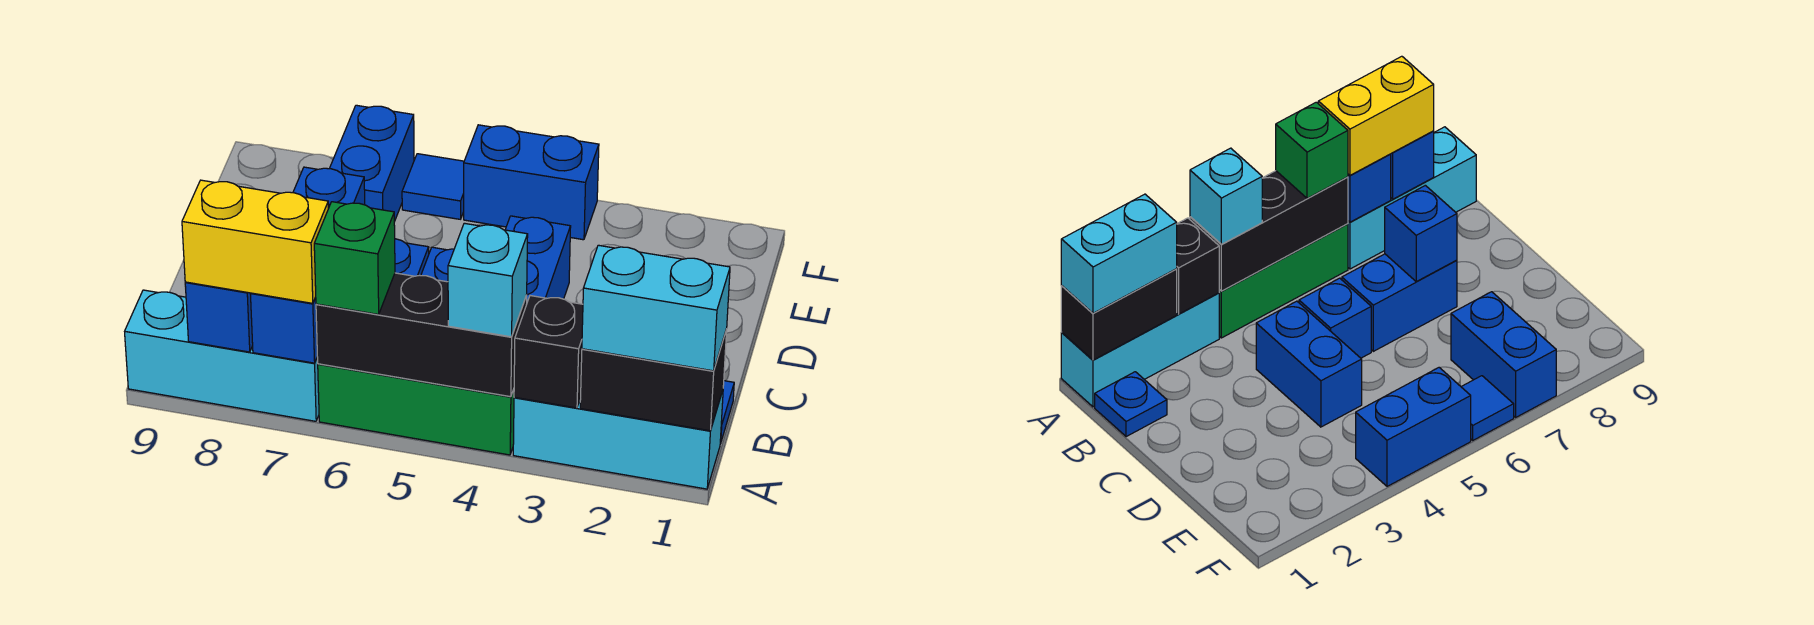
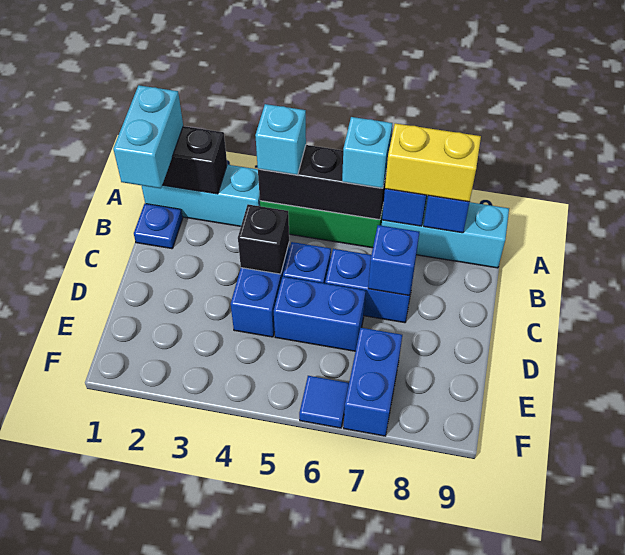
cyan 1x2 brick [582,245,730,371] -> cyan 1x2 brick turned to [113,85,183,188]
black 1x1 brick [514,296,583,408] -> black 1x1 brick moved to [238,204,289,274]
green 1x1 brick [314,202,395,314] -> cyan 1x1 brick [342,117,392,188]
blue 1x2 brick [464,125,599,240] -> blue 1x2 brick moved to [274,277,366,351]

